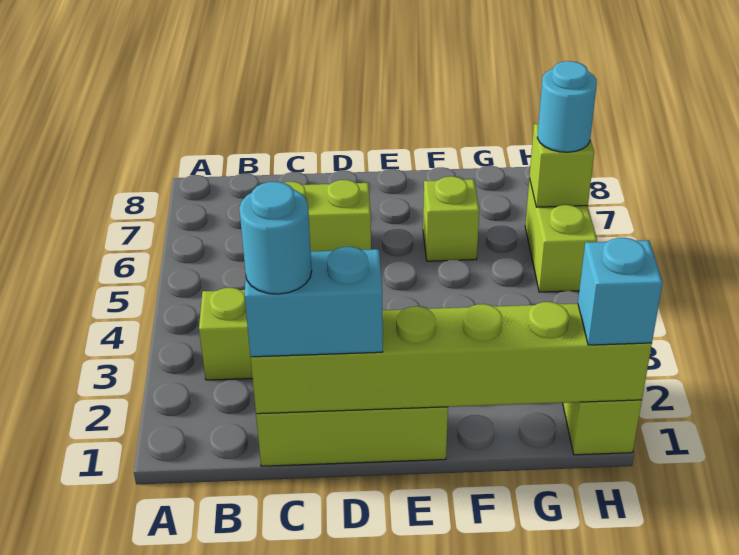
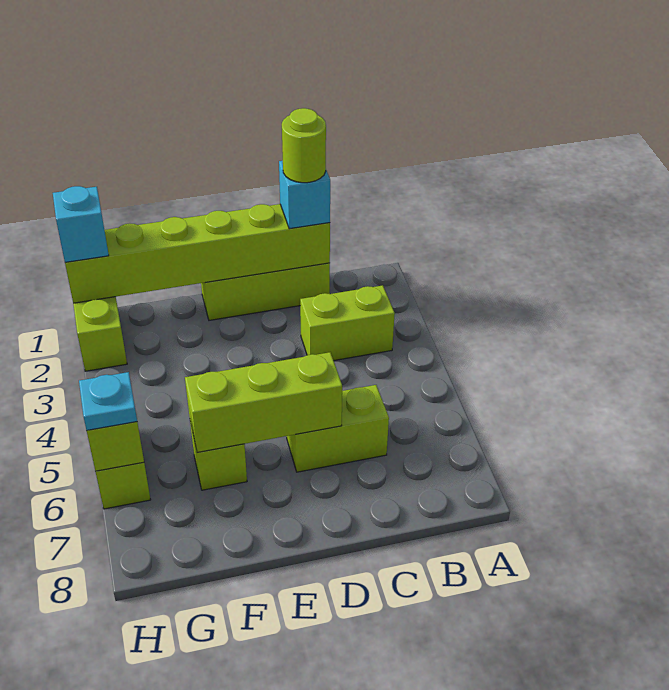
cyan 1x2 brick [245,247,383,357] -> cyan 1x1 brick [279,161,330,229]
cyan 1x1 round brick [239,182,312,294] -> lime 1x1 round brick [282,108,326,183]
none -> lime 1x3 brick [185,352,342,453]
cyan 1x1 round brick [537,61,597,152] -> cyan 1x1 plate [79,372,137,430]

